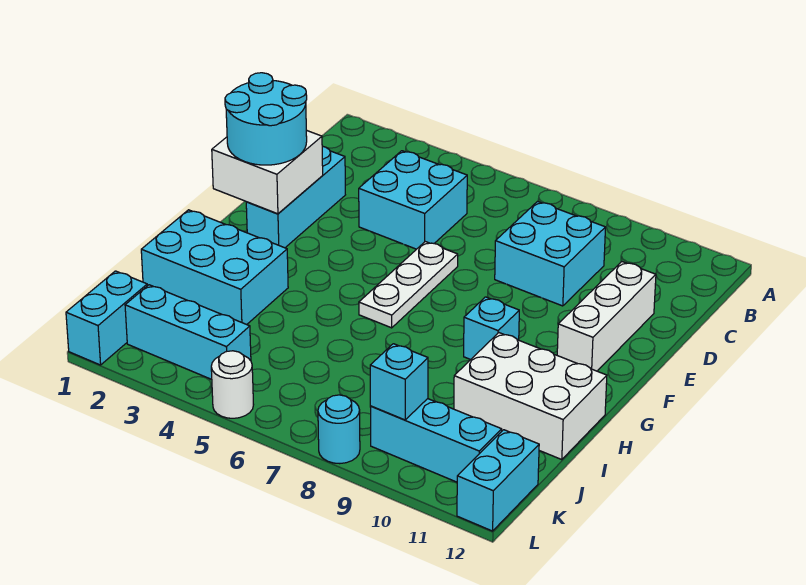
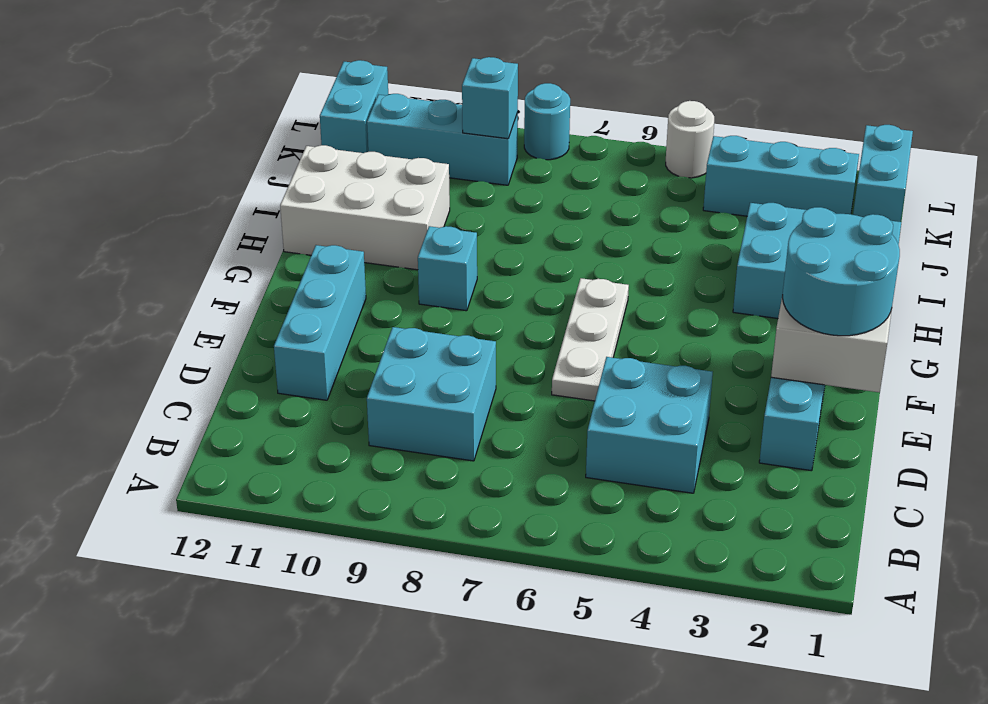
white 1x3 brick [557,262,656,371] -> cyan 1x3 brick [274,245,366,400]

